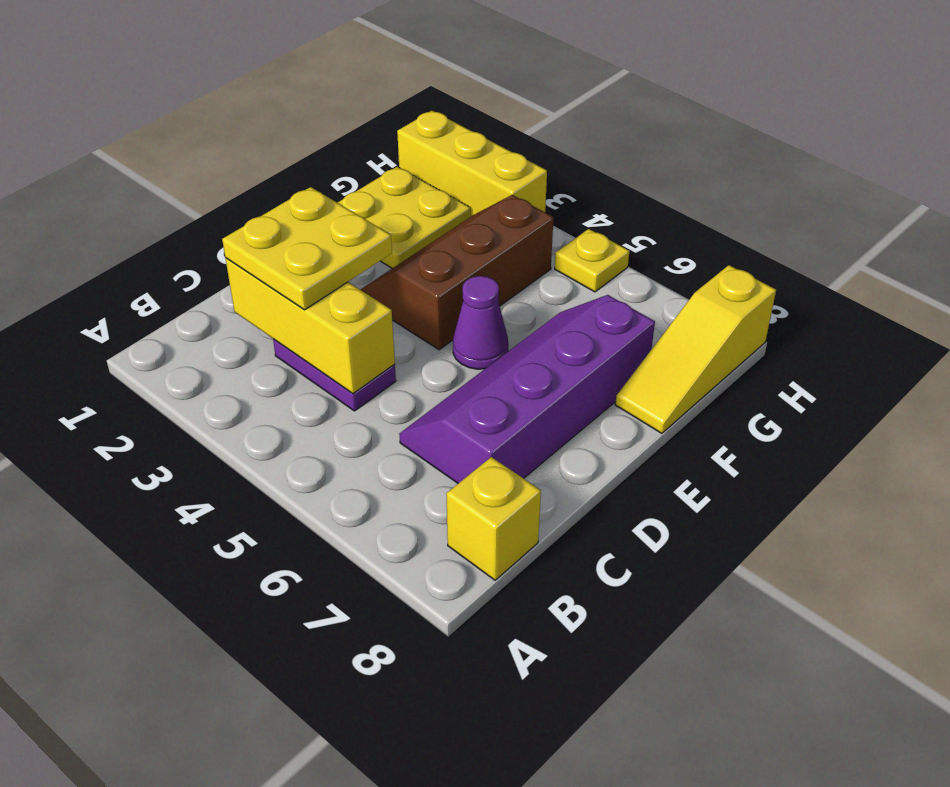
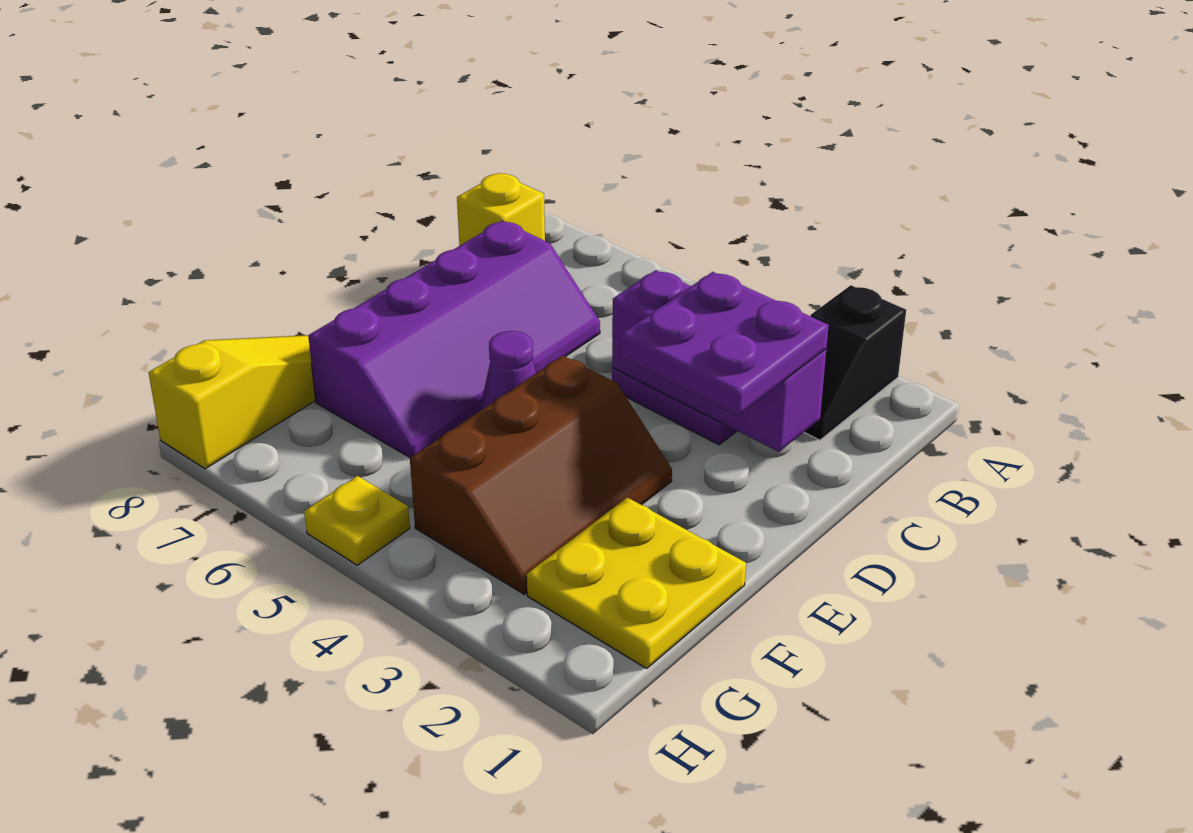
none -> black 1x2 slope [804,285,906,440]
yellow 1x3 brick [225,258,395,393] -> purple 1x3 brick [612,270,826,452]
yellow 2x2 plate [222,187,392,310] -> purple 2x2 plate [621,272,829,416]
yellow 1x3 brick [397,111,547,216] -> none

